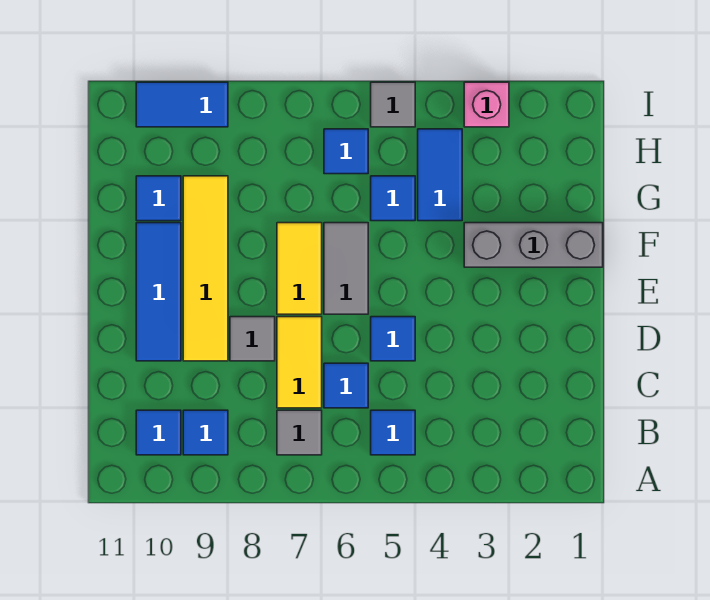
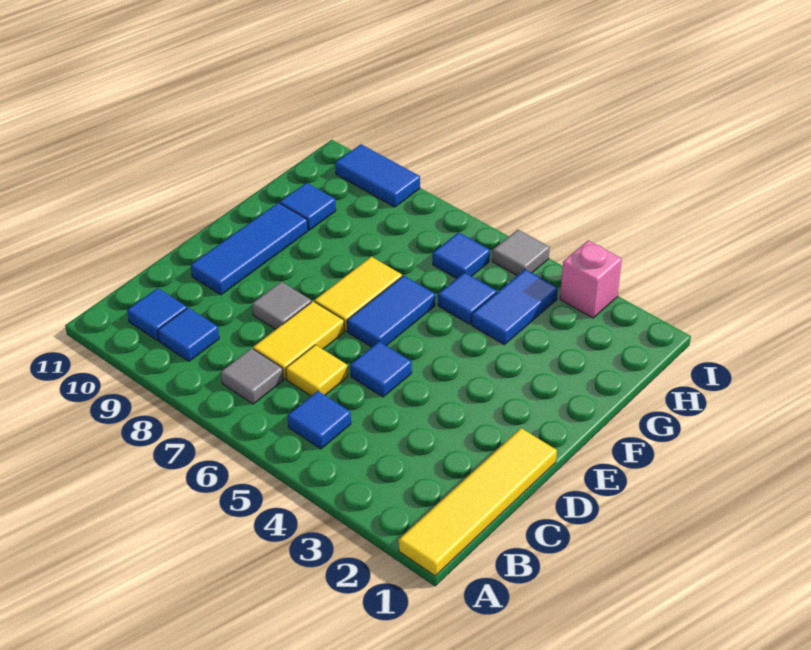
blue 1x1 tile [324,363,368,408] -> yellow 1x1 tile [286,345,348,396]
yellow 1x4 tile [183,176,228,361] -> yellow 1x4 tile moved to [399,428,557,576]
grey 1x2 tile [324,223,368,314] -> blue 1x2 tile [347,276,435,347]
grey 1x3 brick [464,223,603,267] -> none

